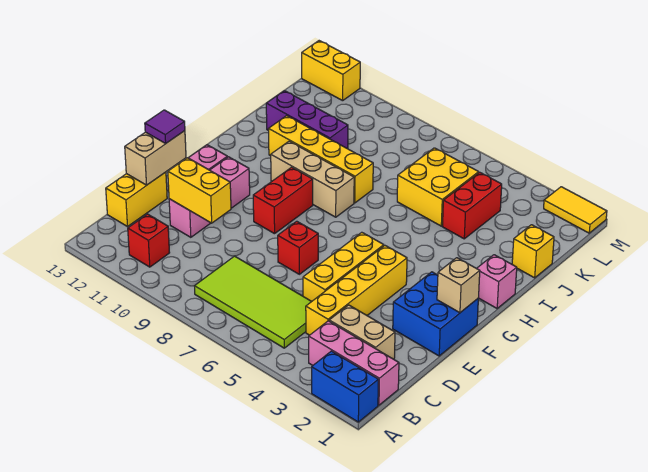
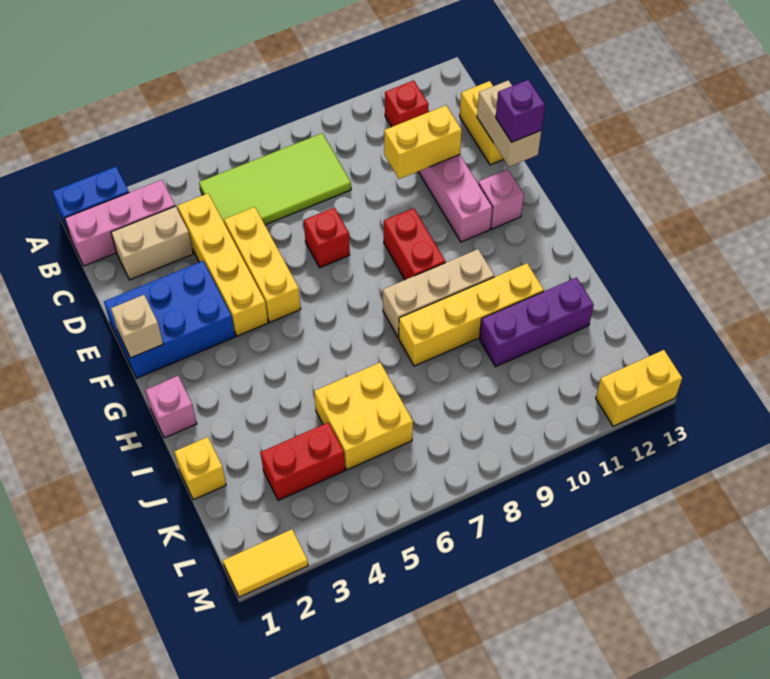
blue 2x2 brick [393,272,478,356] -> blue 2x3 brick [104,261,235,378]
purple 1x1 tile [145,110,185,143] -> purple 1x1 brick [496,80,545,142]
red 1x2 brick [442,172,502,239] -> red 1x2 brick turned to [260,423,345,500]

